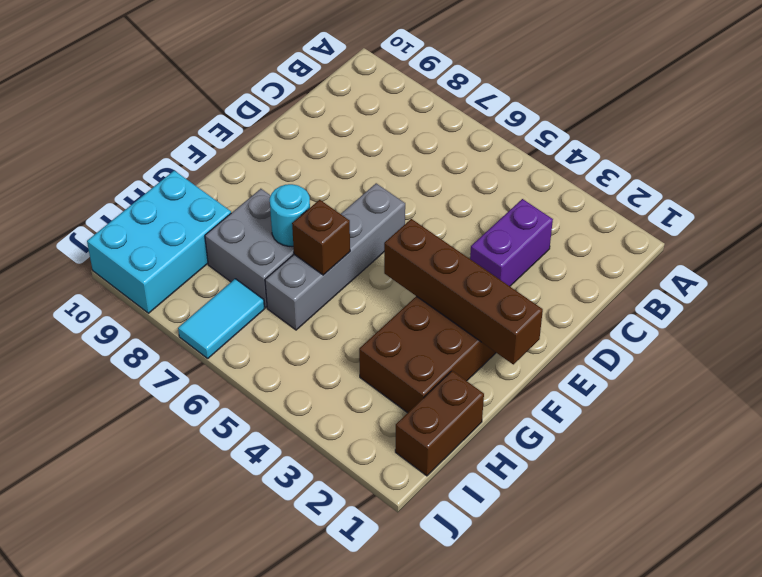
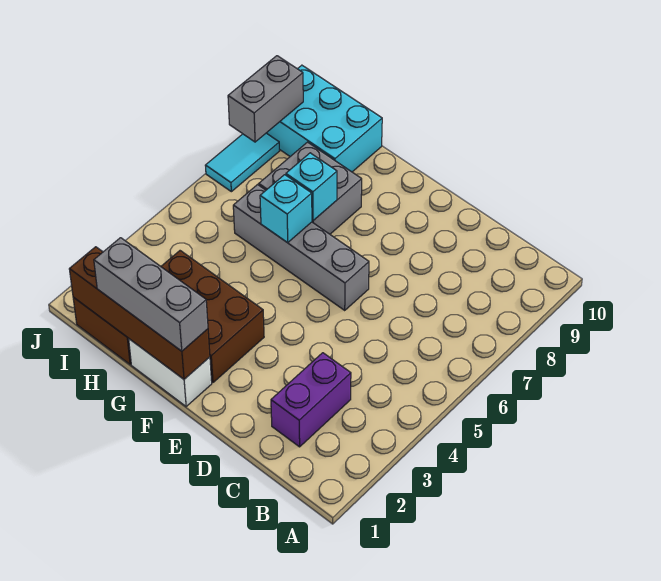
purple 1x2 brick [470,199,553,286] -> purple 1x2 brick turned to [271,353,351,447]
none -> white 1x2 brick [129,339,212,406]
brown 1x4 brick [384,219,543,364] -> brown 1x4 brick turned to [69,247,210,379]
none -> grey 1x3 brick [94,238,208,351]
brown 1x1 brick [292,200,350,275] -> cyan 1x1 brick [260,175,312,243]
cyan 1x1 round brick [270,184,310,246] -> cyan 1x1 brick [286,153,337,220]
cyan 1x2 tile [178,279,264,358] -> cyan 1x2 tile turned to [205,133,279,192]
none -> grey 1x2 brick [228,56,303,142]

